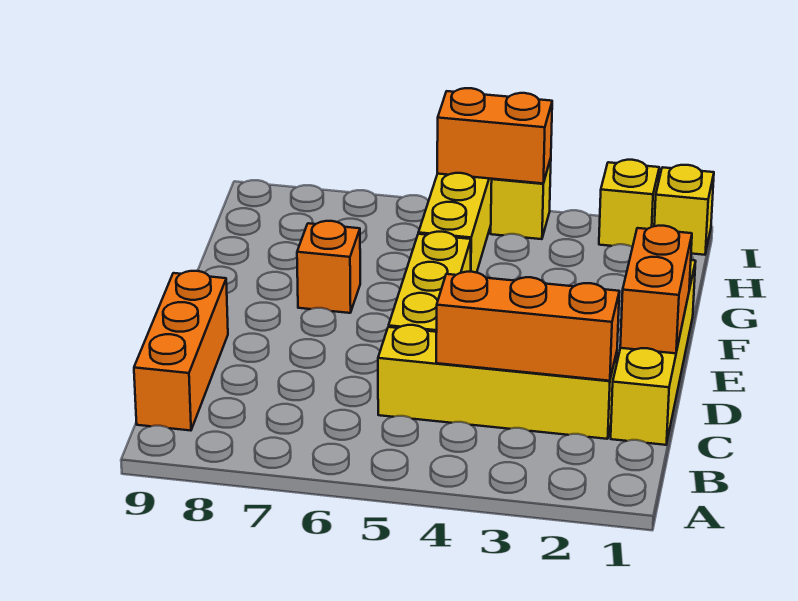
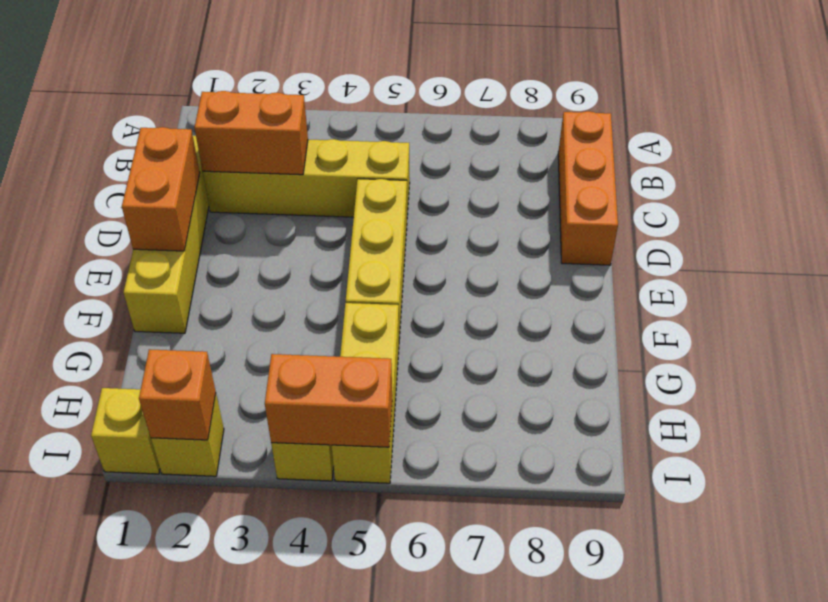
orange 1x3 brick [436,272,619,381] -> orange 1x2 brick [194,91,308,175]
orange 1x1 brick [297,221,360,313] -> orange 1x1 brick moved to [139,349,216,440]

